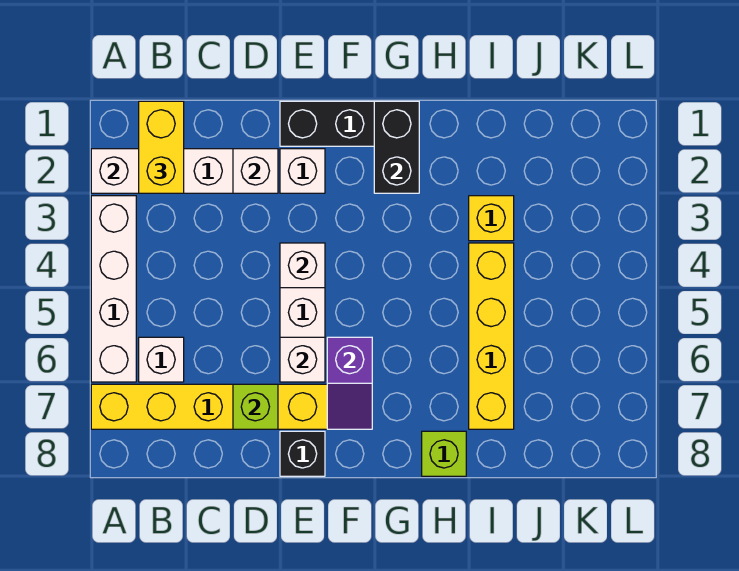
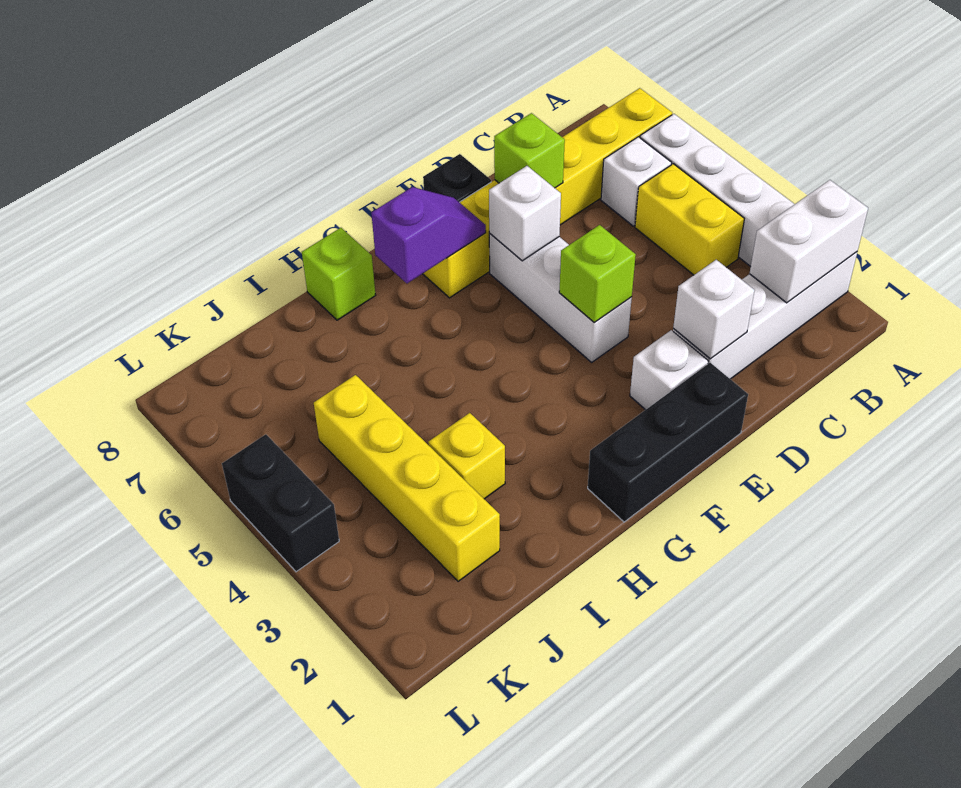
yellow 1x2 brick [139,101,184,193] -> yellow 1x2 brick moved to [635,164,744,275]
white 1x1 brick [280,243,325,288] -> lime 1x1 brick [559,225,636,323]
purple 1x2 slope [327,337,372,429] -> purple 1x2 slope turned to [371,187,486,283]
black 1x2 brick [374,101,419,193] -> black 1x2 brick moved to [222,434,339,572]
yellow 1x4 brick [469,243,514,429] -> yellow 1x4 brick moved to [314,375,500,581]

